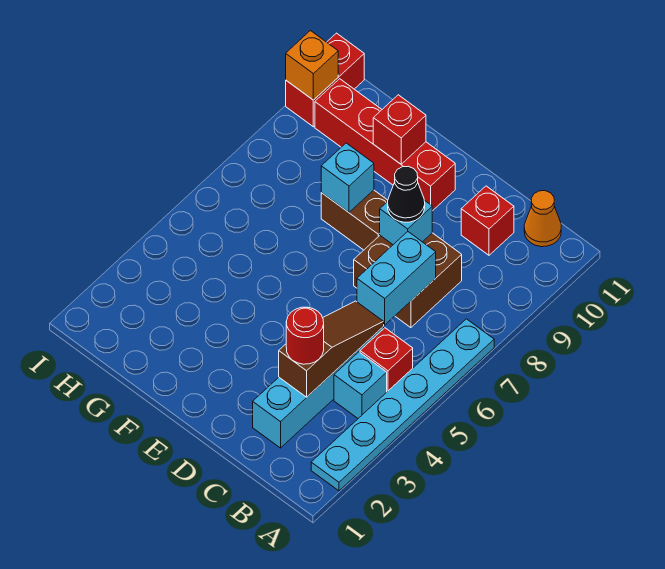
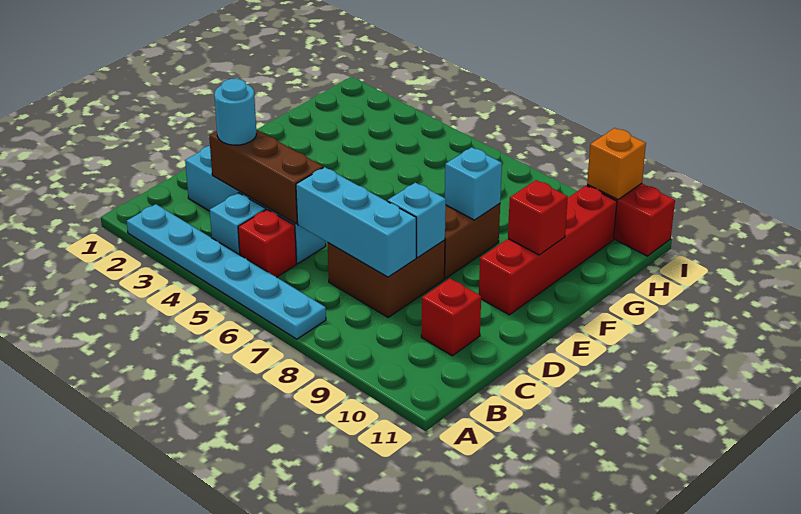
orange 1x1 cone [524,191,561,247] -> none
brown 1x3 slope [279,301,384,397] -> brown 1x3 brick [209,130,323,224]
red 1x1 round brick [286,307,324,364] -> cyan 1x1 round brick [214,79,256,145]
cyan 1x2 brick [357,232,436,325] -> cyan 1x3 brick [296,167,416,277]
black 1x1 cone [388,166,425,222] -> none

